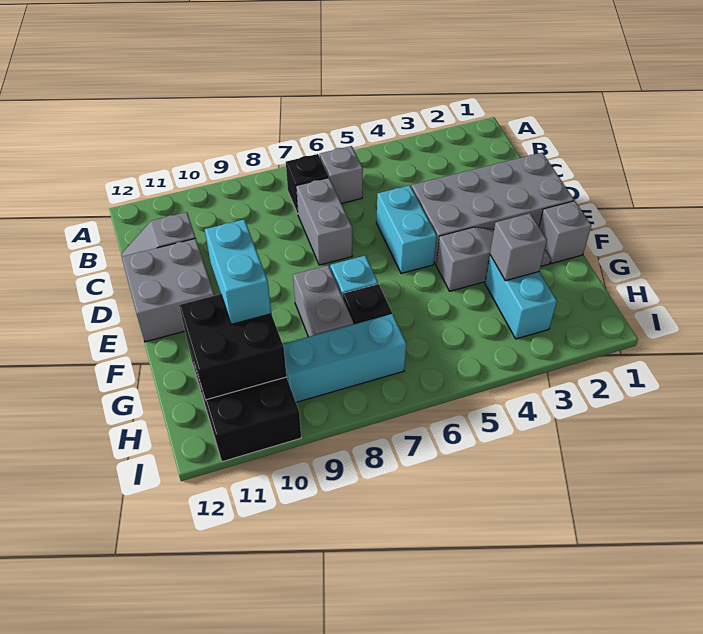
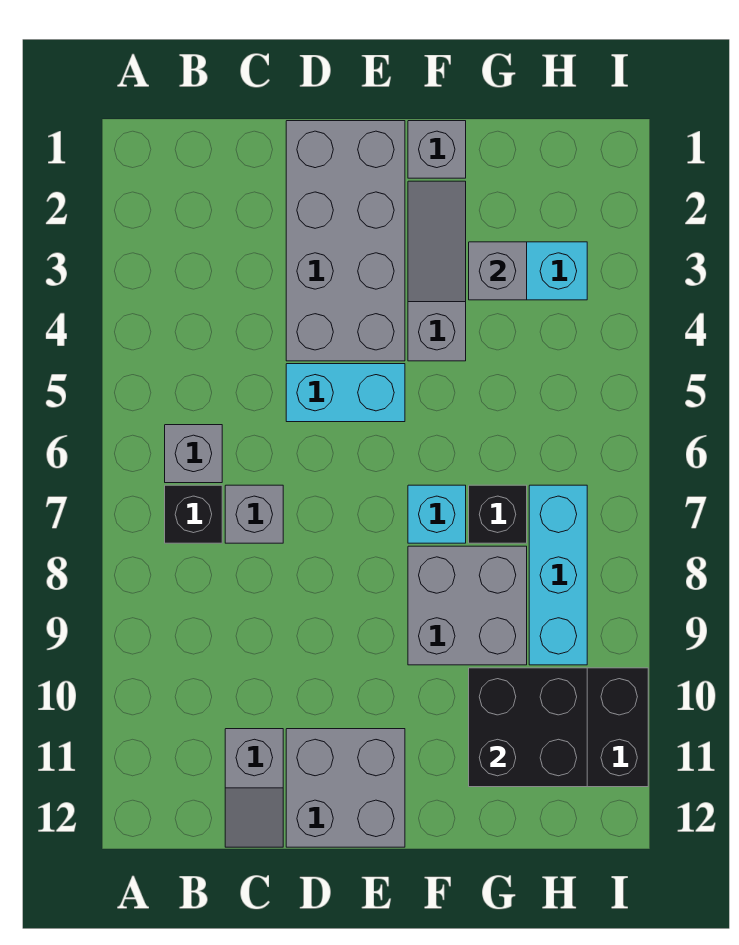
grey 1x2 brick [296,178,352,265] -> grey 1x1 brick [225,485,283,543]
grey 1x2 brick [293,265,354,337] -> grey 2x2 brick [408,546,527,665]
cyan 1x2 brick [205,219,271,324] -> none

